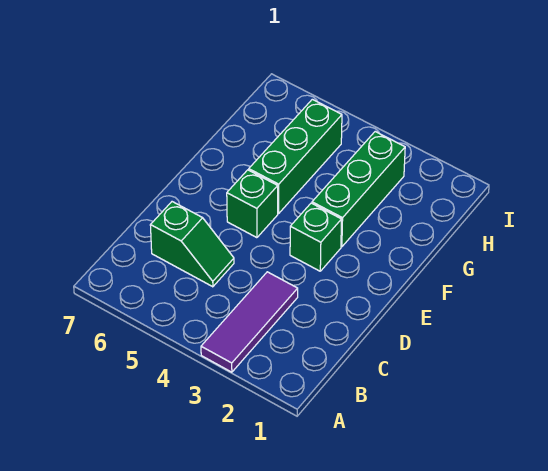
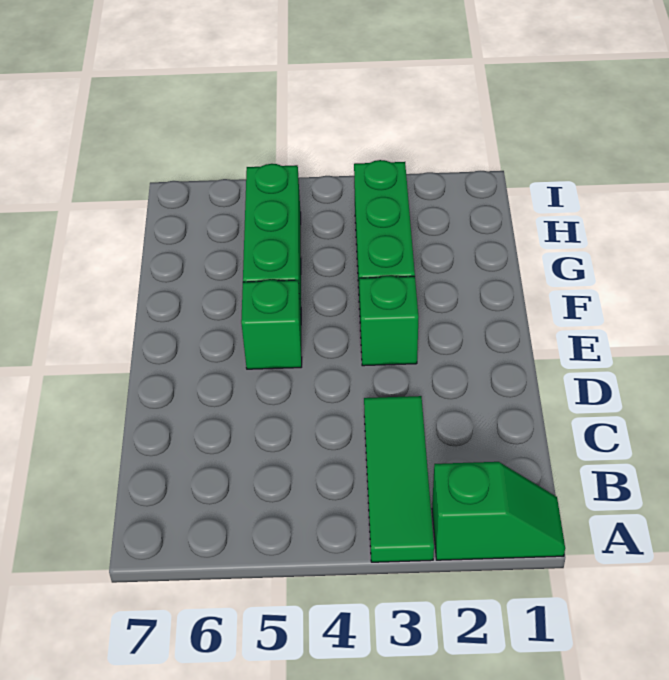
purple 1x3 tile [201,272,298,372] -> green 1x3 tile [364,396,434,562]
green 1x2 slope [150,202,234,287] -> green 1x2 slope moved to [432,462,565,560]

